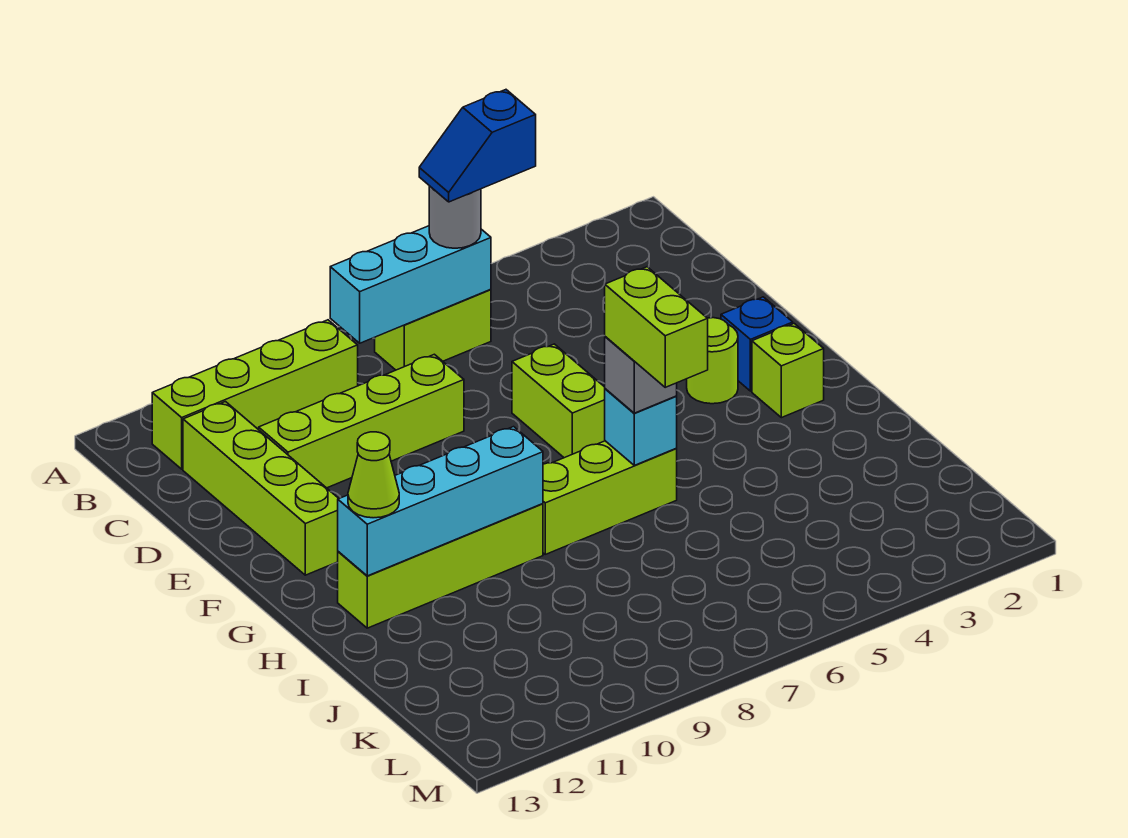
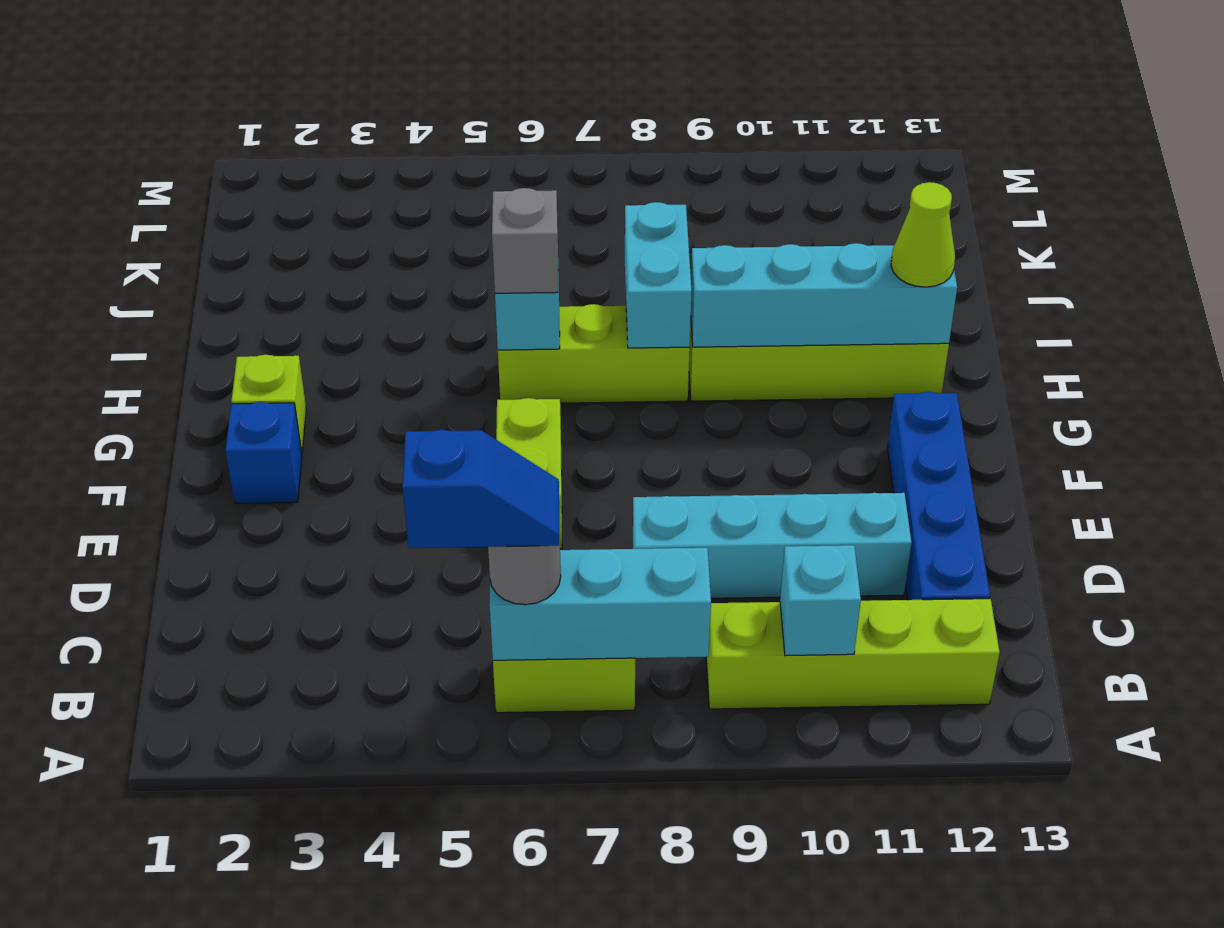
none -> cyan 1x1 brick [780,545,861,656]
lime 1x4 brick [183,402,339,575] -> blue 1x4 brick [887,392,990,600]
lime 1x4 brick [259,354,464,488] -> cyan 1x4 brick [633,493,911,598]
lime 1x1 round brick [687,318,738,404] -> none
lime 1x2 brick [605,267,708,387] -> none
none -> cyan 1x2 brick [625,202,692,348]

